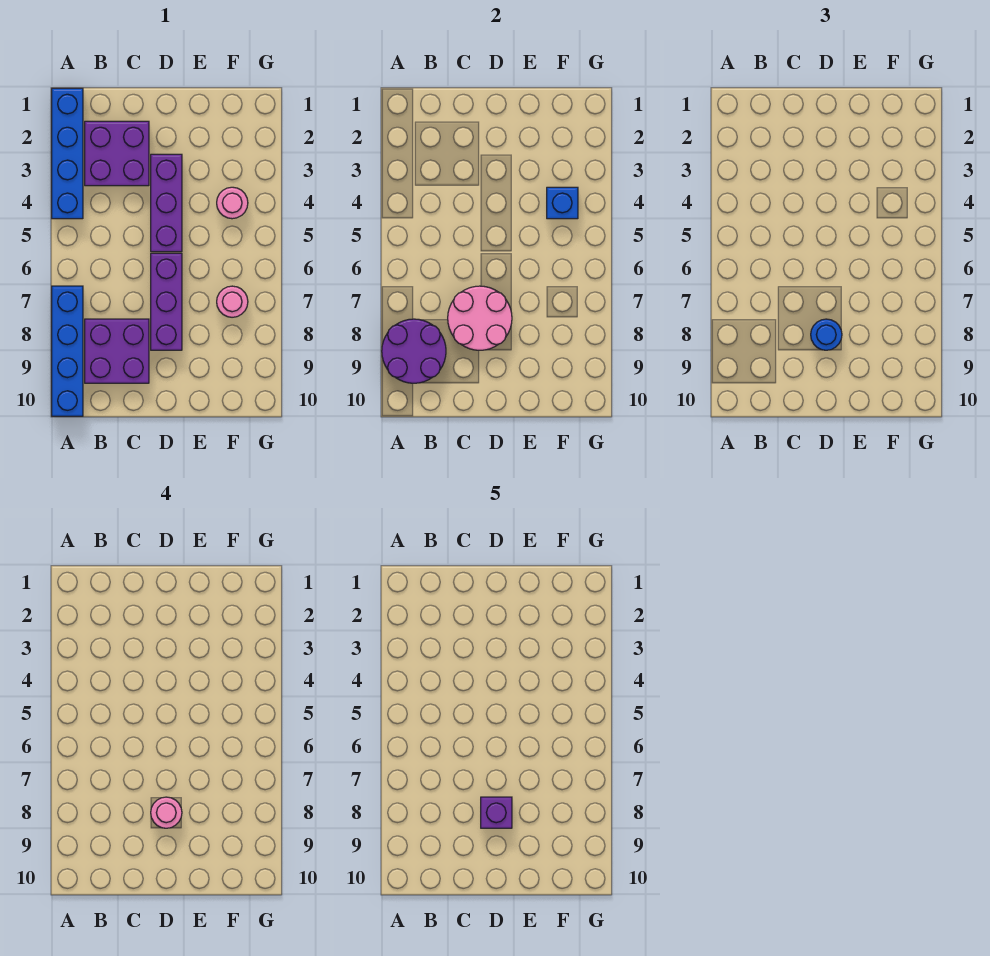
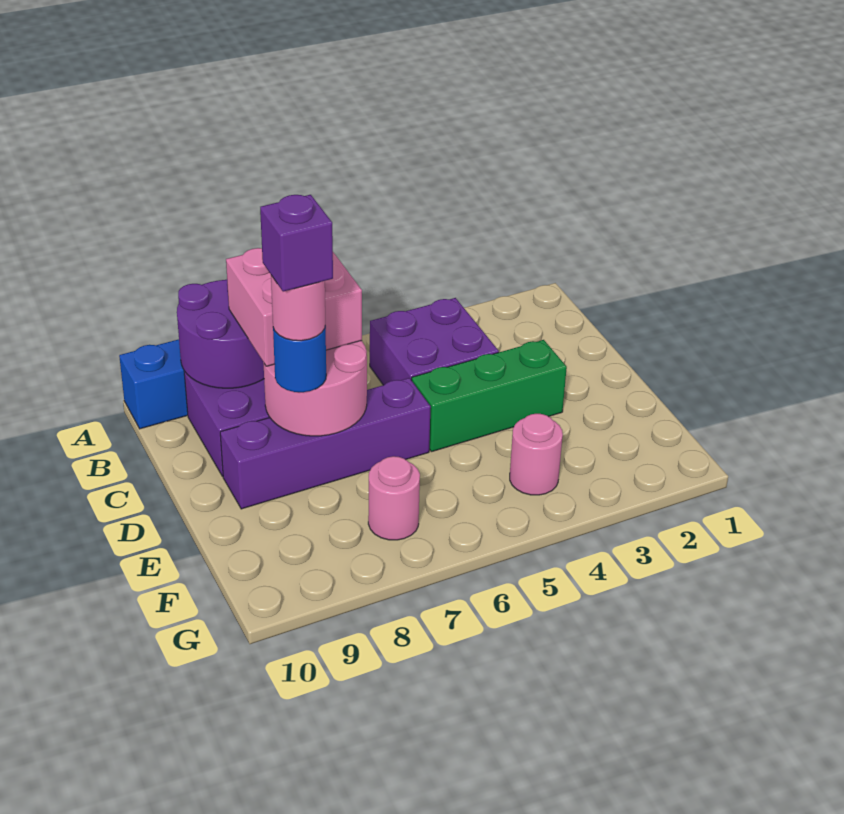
blue 1x4 brick [52,88,83,219] -> none
purple 2x2 brick [85,121,149,186] -> purple 2x2 brick moved to [370,298,499,385]
none -> pink 2x2 brick [226,248,362,366]
purple 1x3 brick [151,154,182,252] -> green 1x3 brick [412,340,567,452]
purple 1x3 brick [151,253,182,350] -> purple 1x4 brick [220,378,431,509]
blue 1x1 brick [547,187,578,219] -> none

